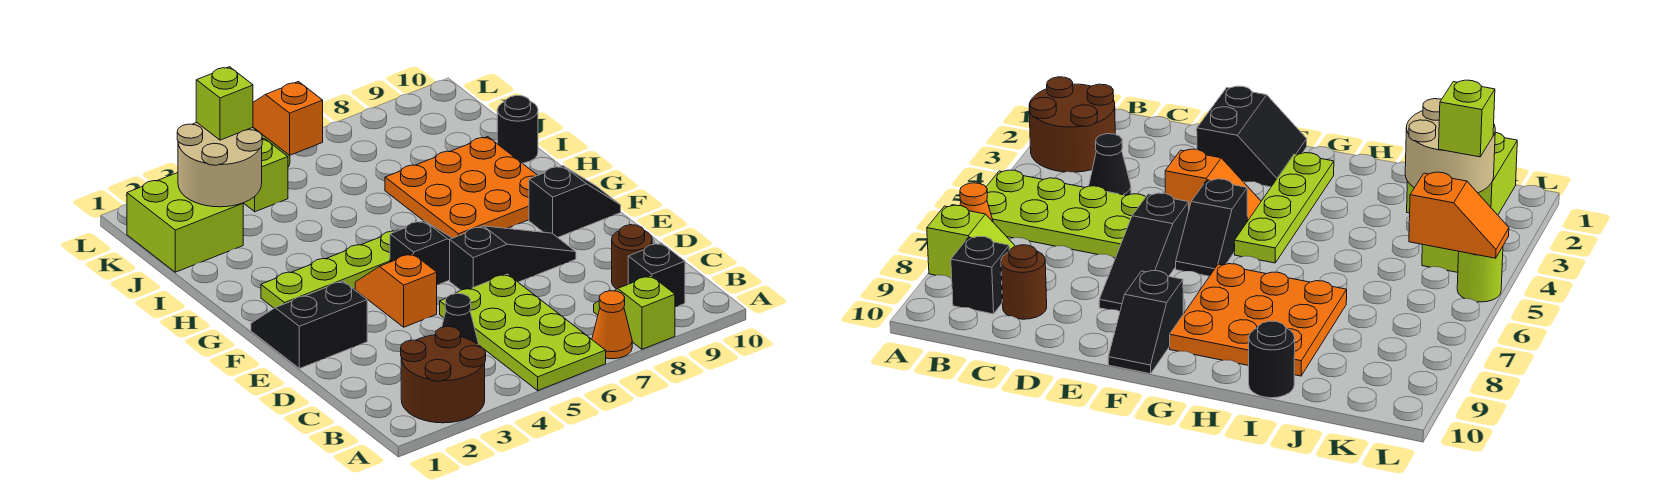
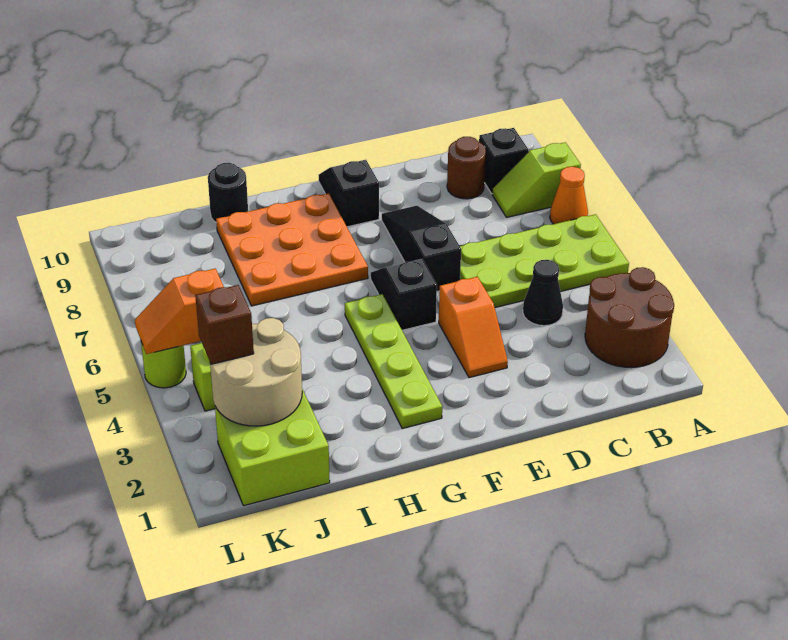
black 2x2 slope [251,281,367,369] -> none
orange 1x2 slope [355,254,437,327] -> orange 1x2 slope turned to [439,277,508,378]
lime 1x1 brick [196,67,253,140] -> brown 1x1 brick [195,285,254,364]

